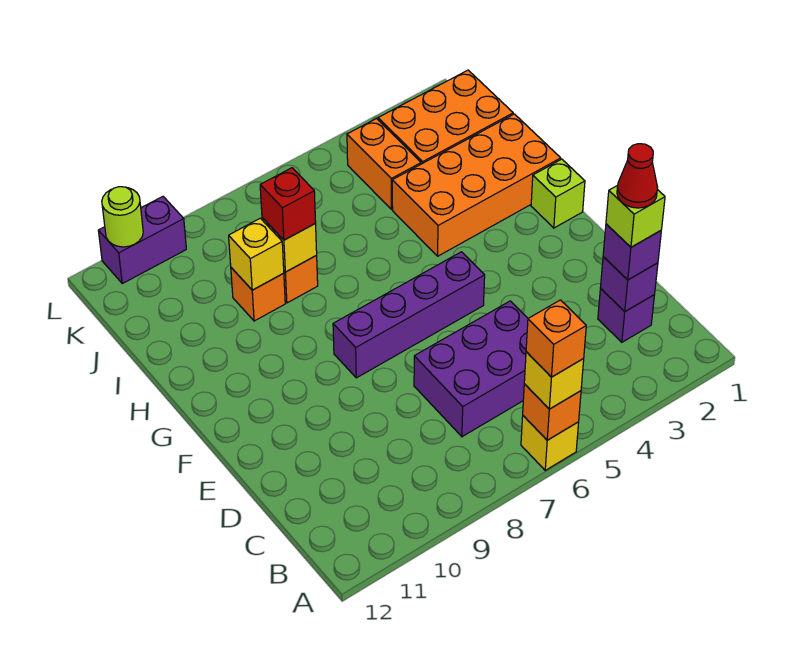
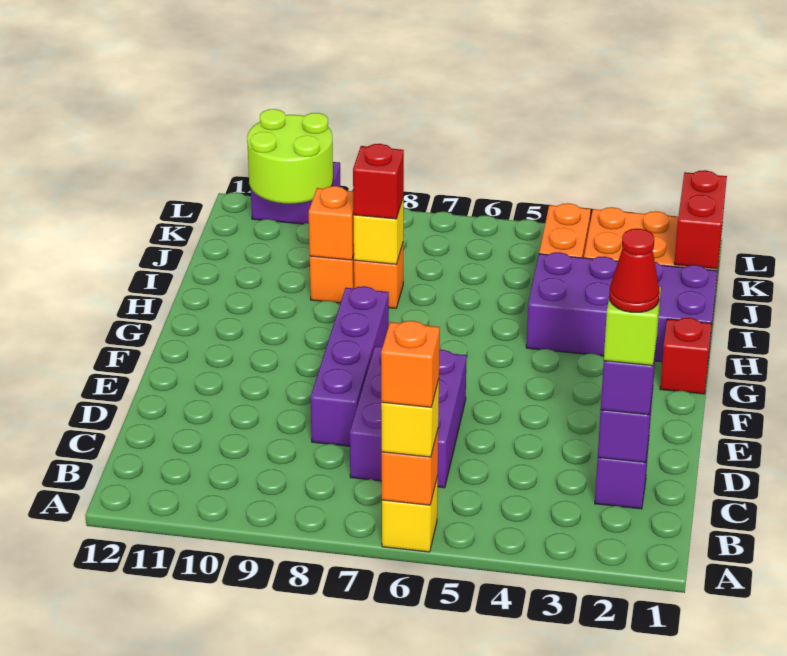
purple 2x3 brick [414,301,528,437] -> purple 2x3 brick turned to [350,346,467,488]
purple 1x4 brick [333,252,485,378] -> purple 1x4 brick turned to [310,286,389,446]
lime 1x1 brick [531,159,585,228] -> red 1x1 brick [660,318,712,394]
orange 2x4 brick [392,114,561,256] -> purple 2x4 brick [526,252,717,362]
yellow 1x1 brick [229,218,284,290] -> orange 1x1 brick [309,186,354,260]
none -> red 1x2 brick [674,170,727,269]
lime 1x1 round brick [102,187,143,247] -> lime 2x2 round brick [247,109,333,204]

